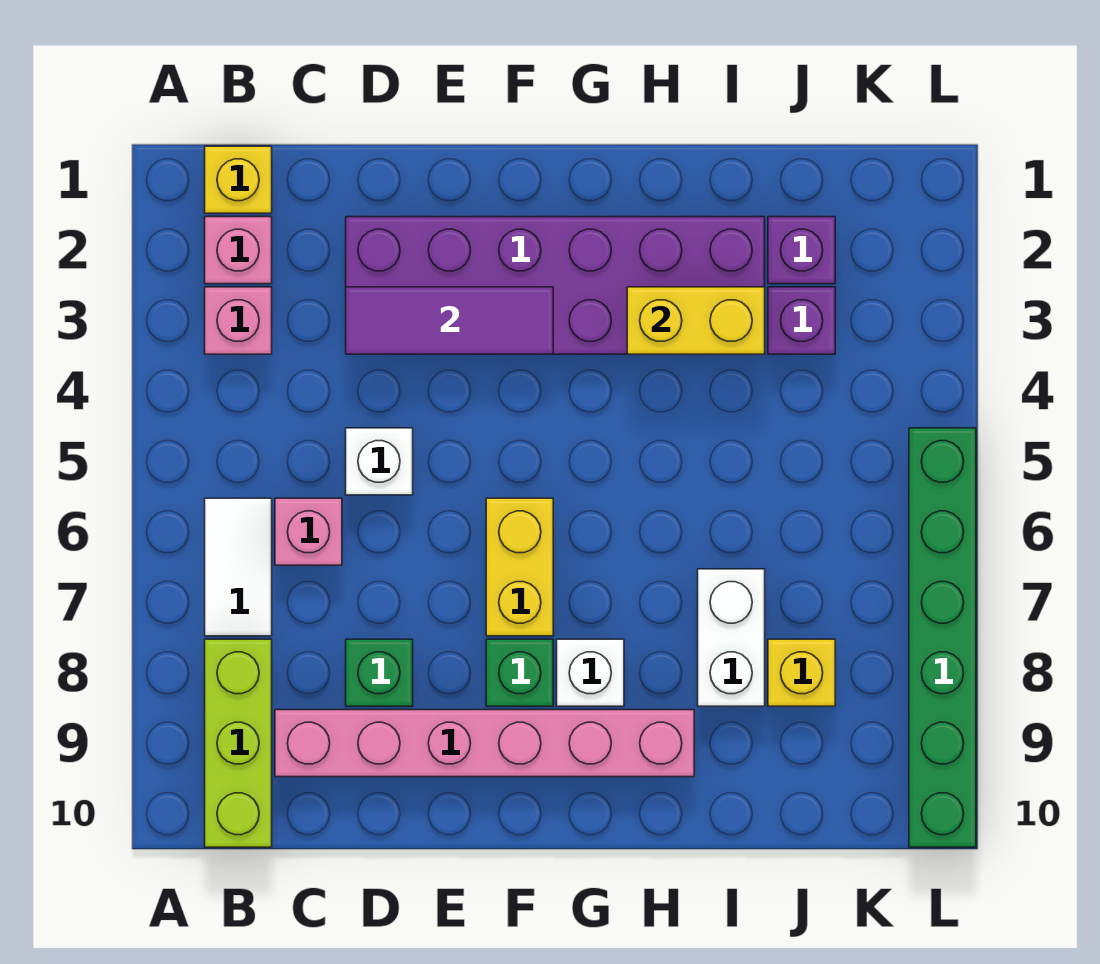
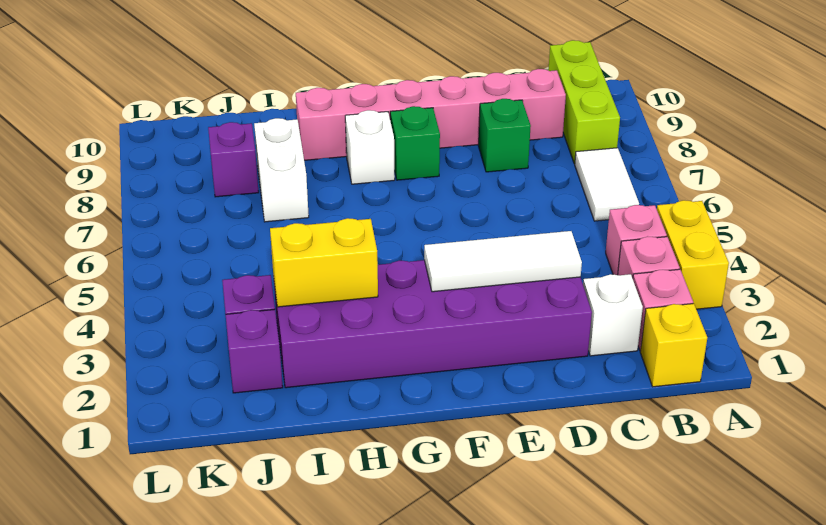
pink 1x1 brick [275,498,342,565] -> pink 1x1 brick moved to [606,205,667,275]
purple 1x3 tile [346,287,553,354] -> white 1x3 tile [424,231,582,292]
white 1x1 brick [346,428,413,495] -> white 1x1 brick moved to [583,274,643,356]
yellow 1x2 brick [486,498,553,636] -> yellow 1x2 brick moved to [657,200,729,309]
yellow 1x1 brick [768,639,835,706] -> purple 1x1 brick [208,122,259,197]
green 1x6 brick [909,428,976,847] -> none

